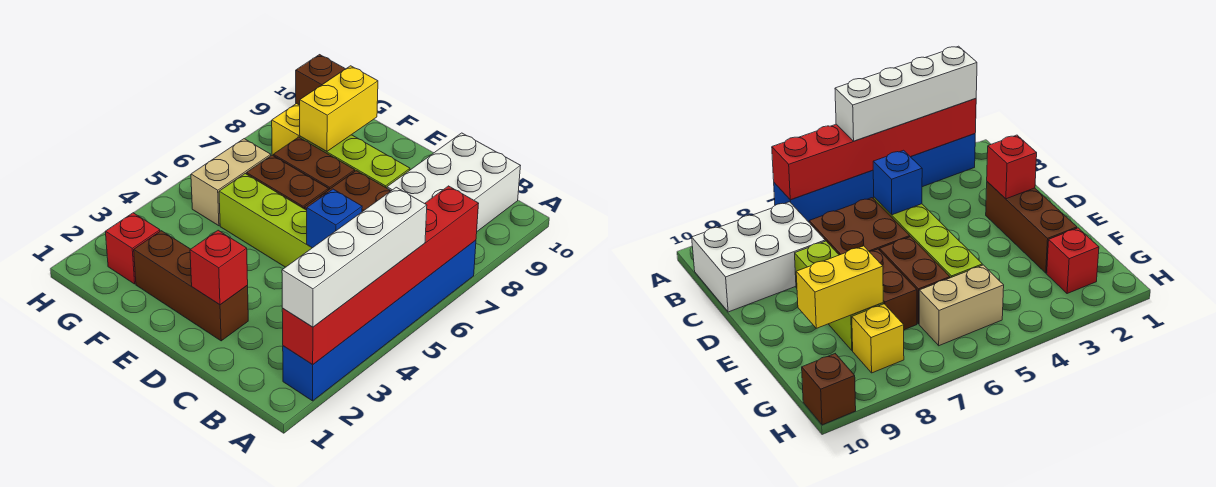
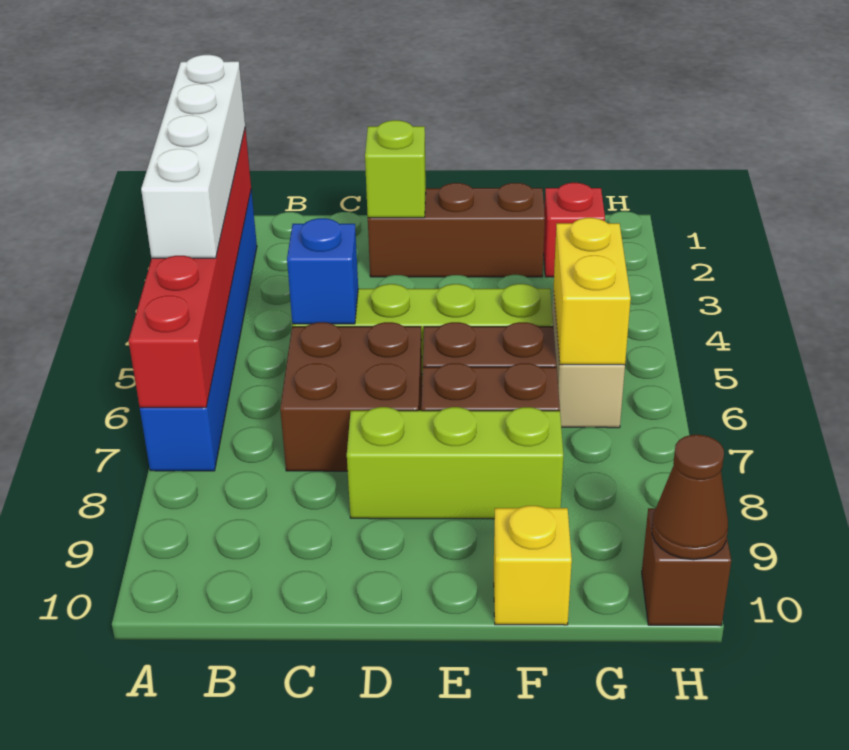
white 2x3 brick [387,133,520,231] -> none
red 1x1 brick [190,230,248,305] -> lime 1x1 brick [365,120,426,218]
yellow 1x2 brick [300,66,378,151] -> yellow 1x2 brick moved to [554,218,631,365]
yellow 1x1 brick [272,104,300,155] -> yellow 1x1 brick moved to [494,506,572,625]
none -> brown 1x1 cone [652,435,728,560]

